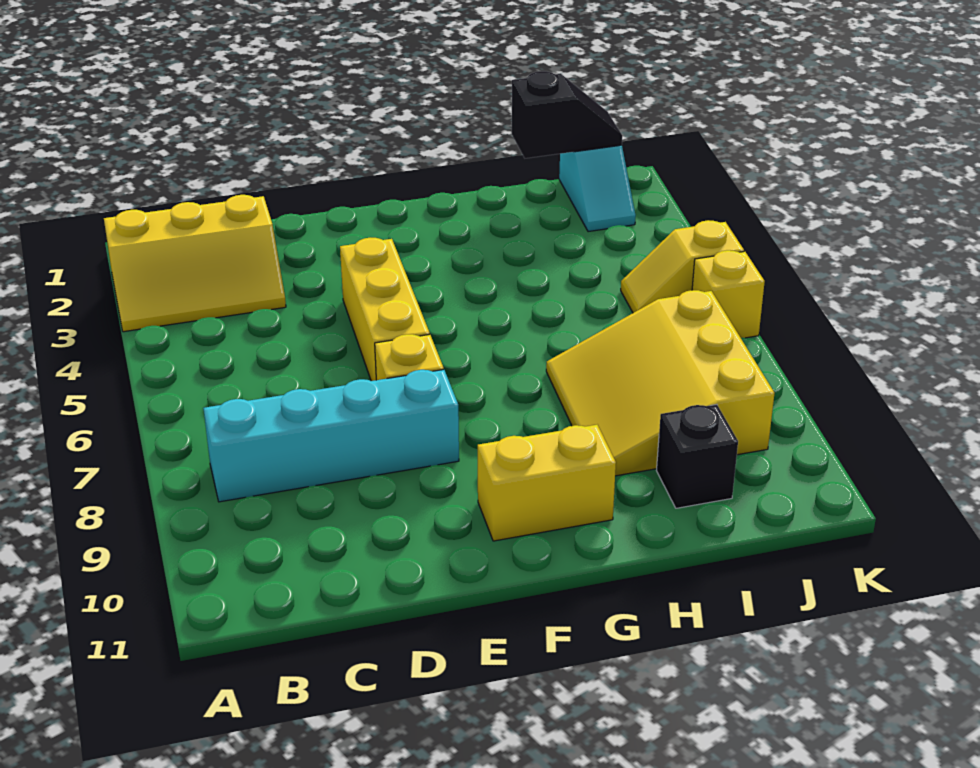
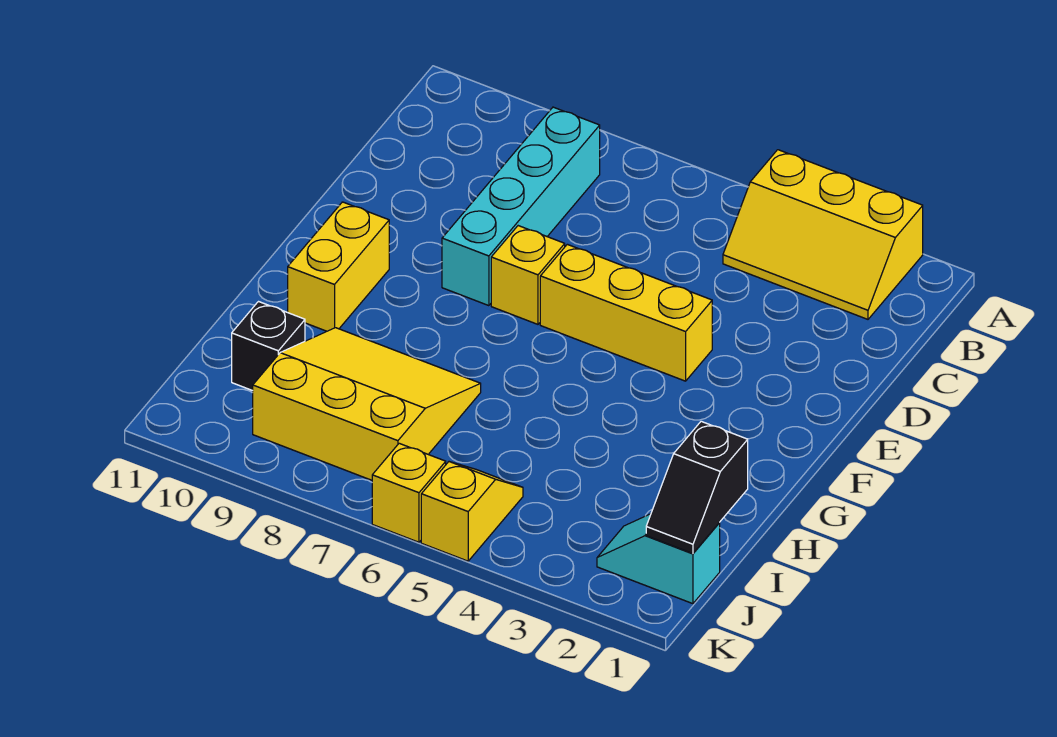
yellow 2x3 slope [104,195,286,332] -> yellow 2x3 slope turned to [723,150,923,319]

